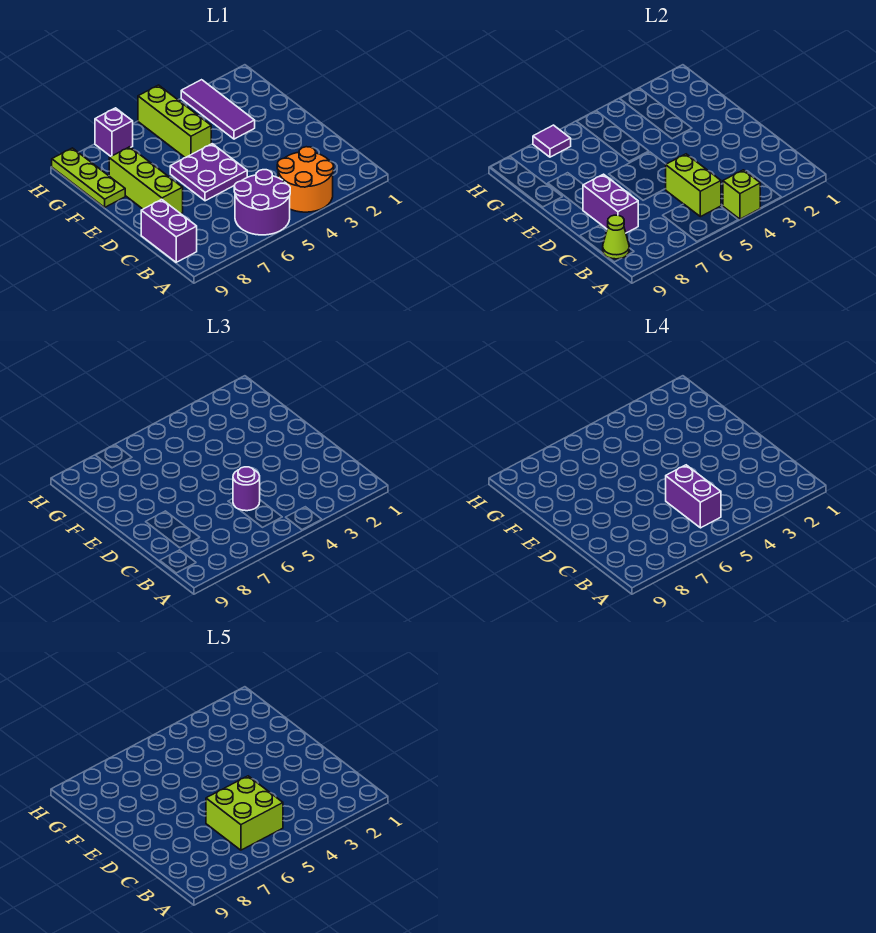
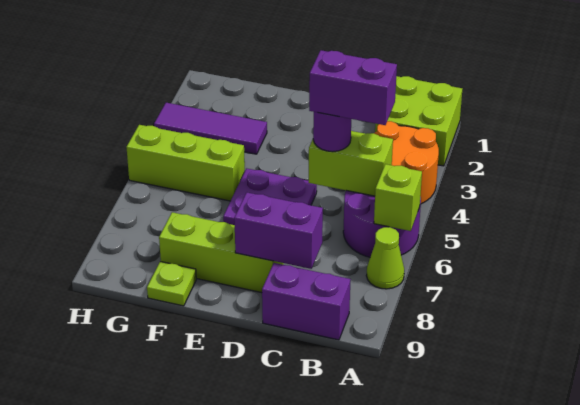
lime 1x1 brick [723,170,760,219] -> lime 1x1 brick moved to [374,164,422,231]
lime 2x2 brick [206,776,283,850] -> lime 2x2 brick moved to [375,76,462,166]
lime 1x1 cone [603,215,629,259] -> lime 1x1 cone moved to [366,227,404,289]
lime 1x3 plate [52,148,125,207] -> lime 1x1 plate [147,261,196,306]
purple 1x1 brick [95,108,133,156] -> none
purple 1x1 tile [533,125,571,157] -> none

